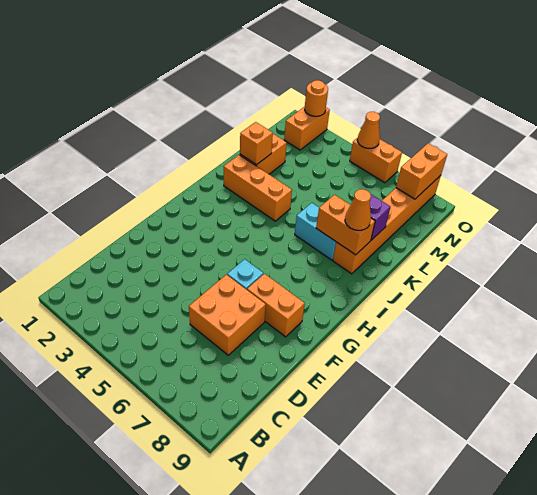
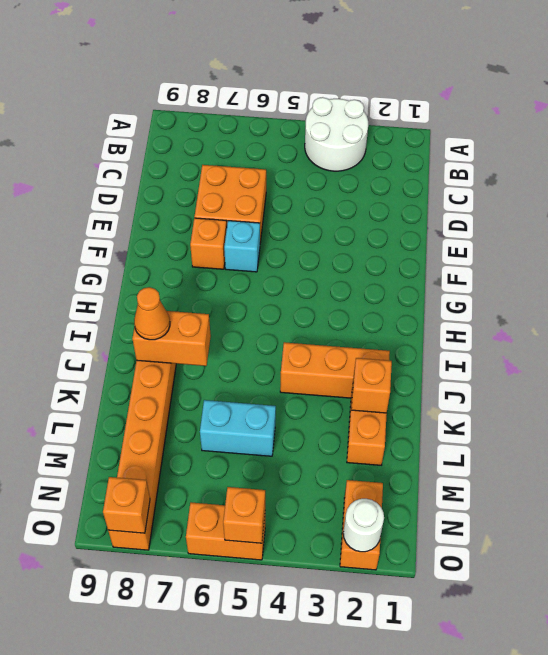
none -> white 2x2 round brick [305,97,368,171]
orange 1x2 brick [247,274,305,337] -> orange 1x1 brick [190,218,227,269]
cyan 1x2 brick [295,203,336,260] -> cyan 1x2 brick moved to [200,400,276,456]
purple 1x1 brick [370,194,390,240] -> none
orange 1x2 brick [396,143,447,199] -> orange 1x1 brick [103,477,150,533]
orange 1x1 round brick [305,80,328,116] -> white 1x1 round brick [343,499,384,552]
orange 1x1 cone [357,112,380,149] -> orange 1x1 brick [223,487,265,543]

